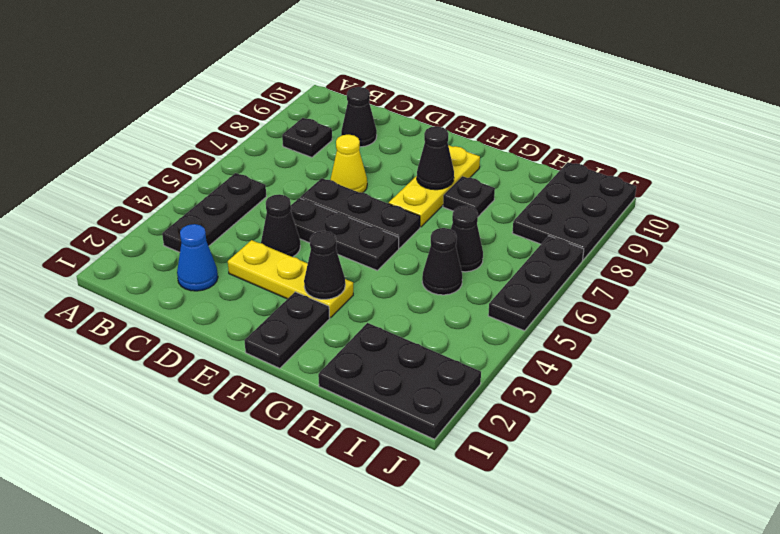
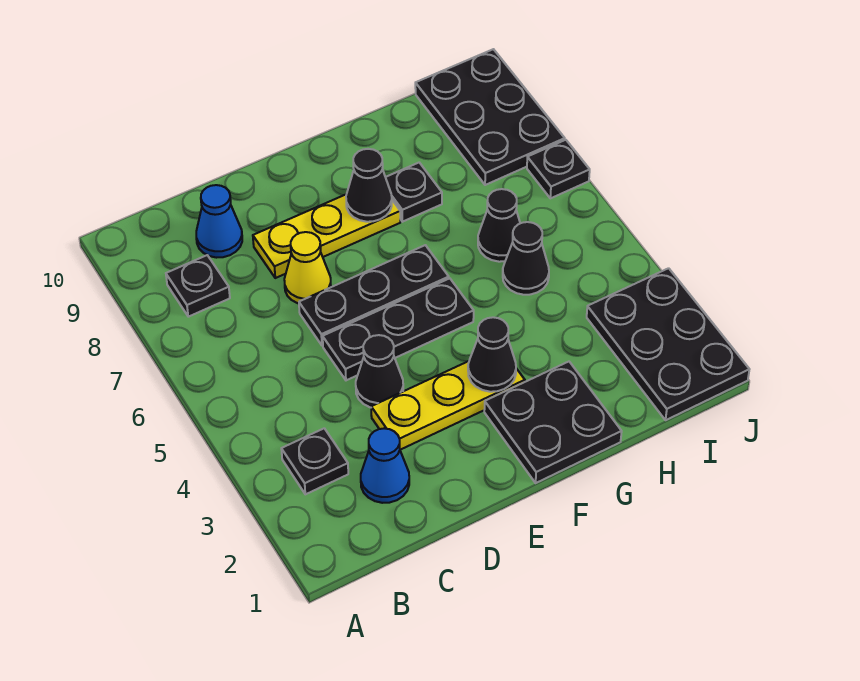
black 1x3 plate [162,173,266,252] -> black 1x1 plate [281,428,348,494]
black 1x1 cone [341,87,377,147] -> blue 1x1 cone [196,185,242,258]
black 1x2 plate [244,292,330,368] -> black 2x2 plate [484,362,622,483]
yellow 1x3 plate [389,145,480,227] -> yellow 1x3 plate turned to [253,195,400,278]
black 2x3 plate [318,323,481,439] -> black 2x3 plate turned to [587,268,749,420]
black 1x3 plate [488,236,584,331] -> black 1x1 plate [527,140,590,198]

